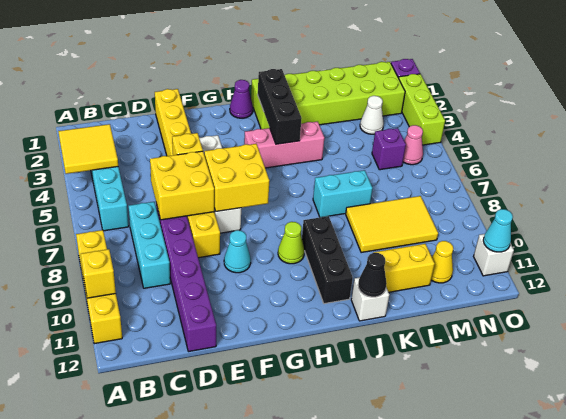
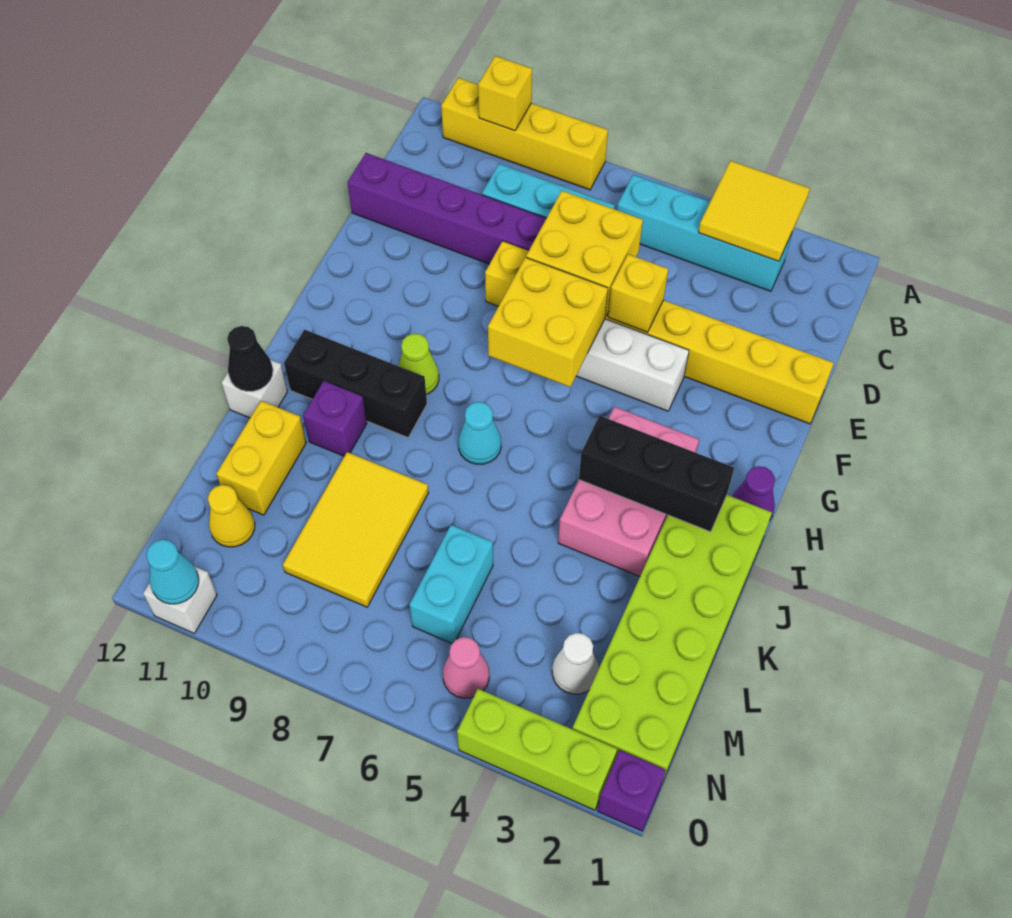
cyan 1x1 cone [224,230,251,273] -> cyan 1x1 cone moved to [458,402,501,464]
pink 1x3 brick [244,122,324,168] -> pink 2x3 brick [558,407,699,576]
cyan 1x2 brick [313,170,373,217] -> cyan 1x2 brick moved to [409,525,493,643]
purple 1x1 brick [372,128,406,170] -> purple 1x1 brick moved to [303,381,367,456]

